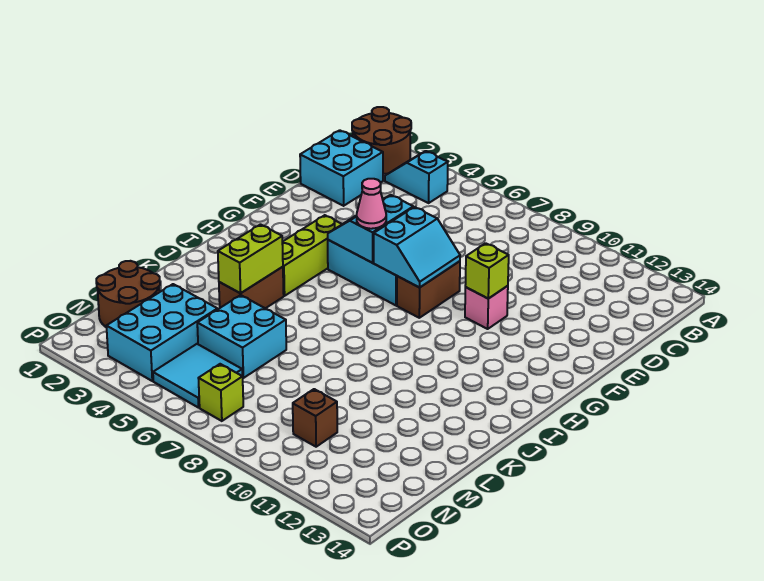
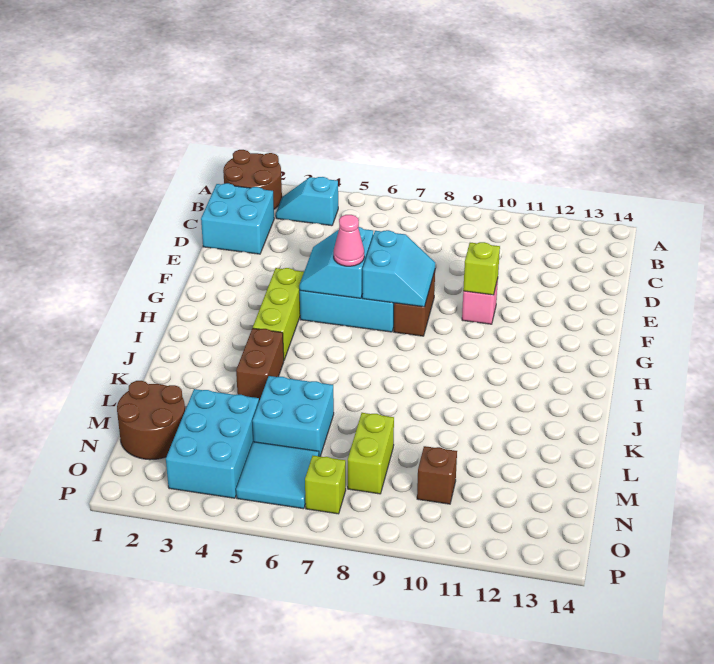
lime 1x2 brick [218,225,283,293] -> lime 1x2 brick moved to [348,413,394,494]

